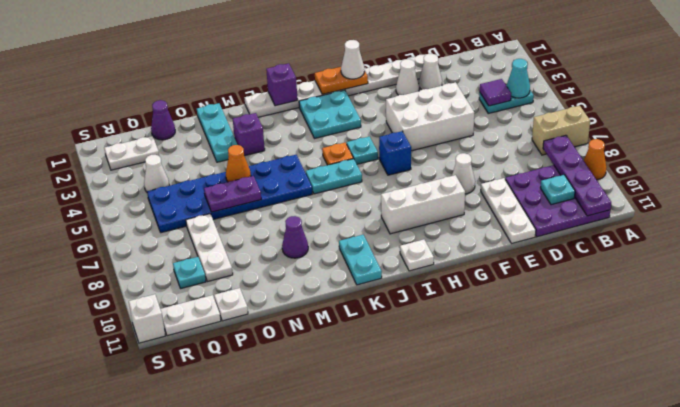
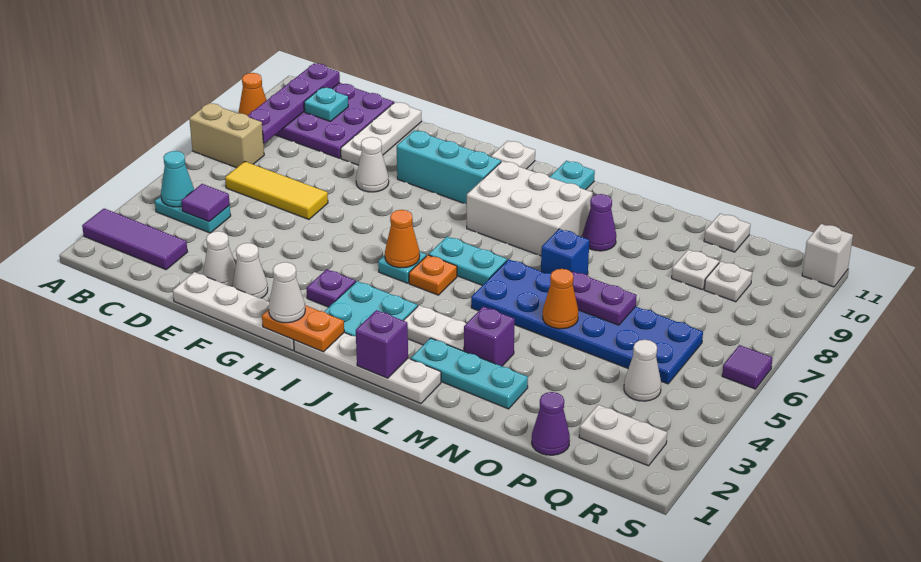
none -> purple 1x3 tile [82,209,187,270]
none -> yellow 1x3 tile [225,161,328,219]
white 2x3 brick [386,82,474,151] -> white 2x3 brick moved to [467,161,593,256]
white 1x3 brick [381,175,465,234] -> cyan 1x3 brick [397,130,501,204]
none -> purple 1x1 plate [307,269,356,307]
blue 1x1 brick [379,131,411,175] -> blue 1x1 brick moved to [541,229,589,275]
none -> orange 1x1 cone [385,210,420,268]
cyan 1x3 plate [197,103,237,162] -> cyan 1x3 plate turned to [411,338,528,409]
white 1x3 plate [186,214,233,282] -> white 1x1 plate [672,250,719,290]
cyan 1x1 plate [173,257,206,288] -> white 1x1 plate [704,261,752,302]
white 1x2 plate [160,295,221,336] -> white 1x2 plate moved to [403,305,466,351]
none -> purple 1x1 tile [722,345,773,389]

